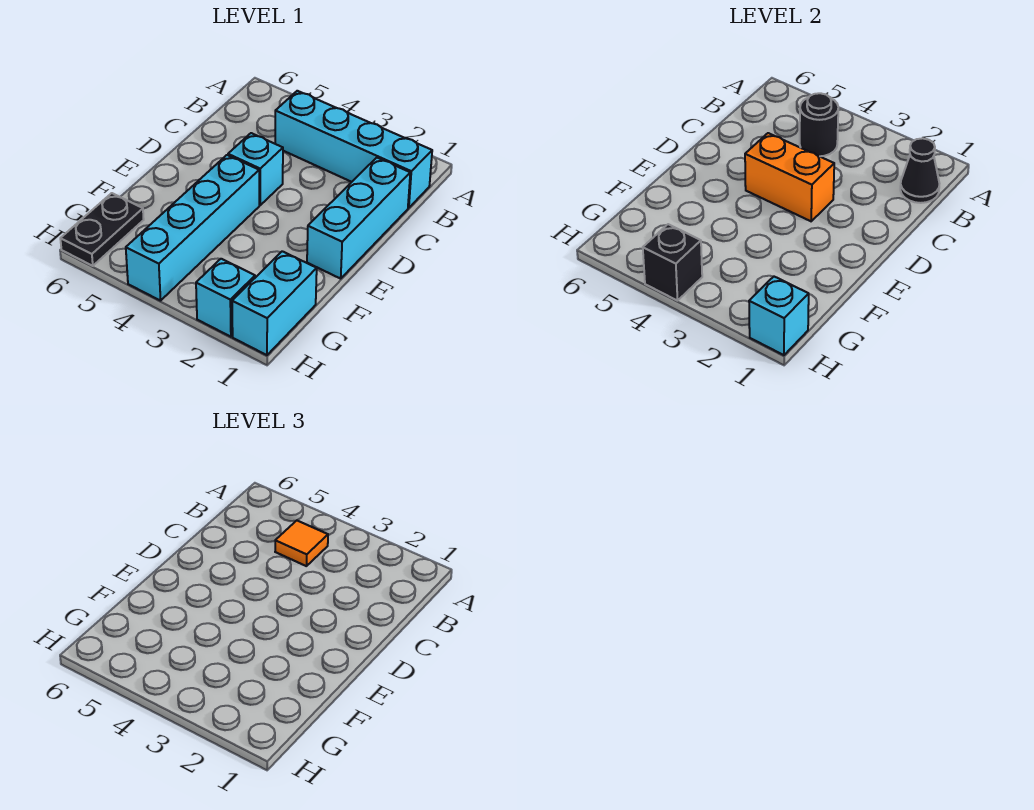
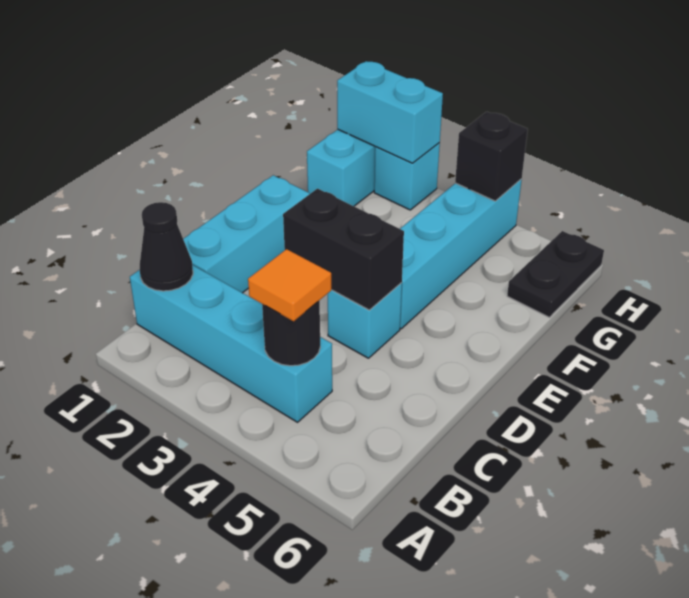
orange 1x2 brick [745,133,834,221] -> black 1x2 brick [283,189,404,310]
cyan 1x1 brick [749,277,809,355] -> cyan 1x2 brick [337,61,443,163]

